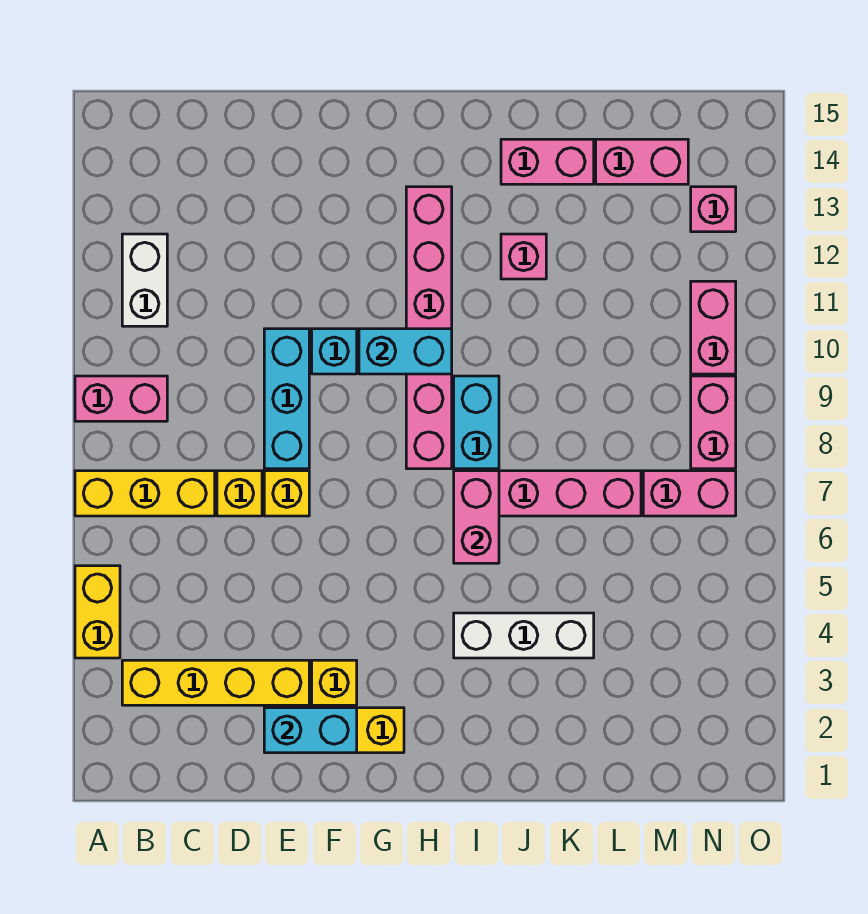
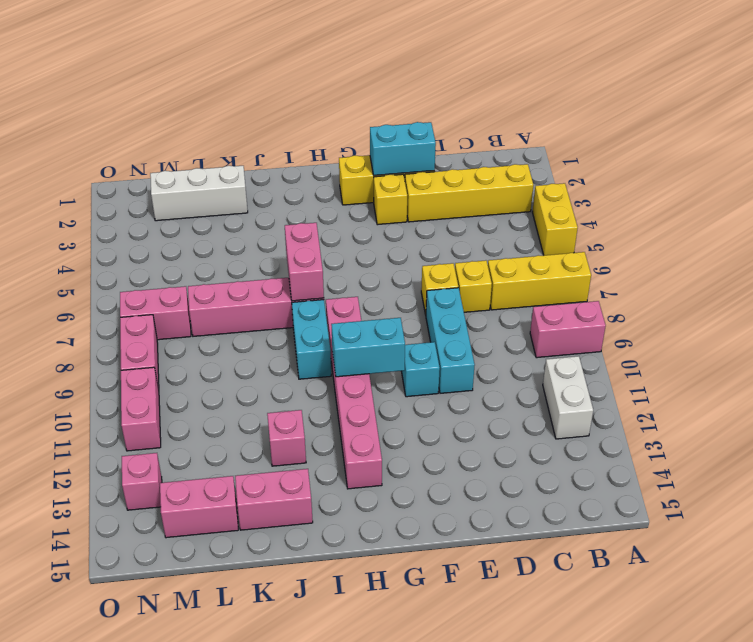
white 1x3 brick [454,613,594,658] -> white 1x3 brick moved to [150,166,248,221]

